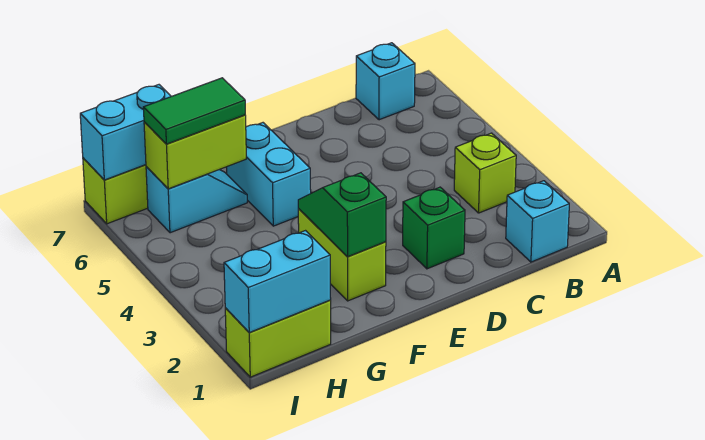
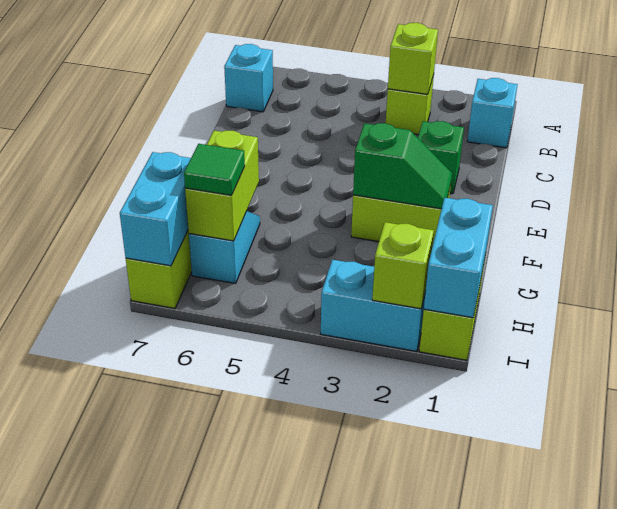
none -> lime 1x1 brick [388,23,438,94]
green 1x2 slope [298,173,386,257] -> green 1x2 slope turned to [353,123,452,209]
cyan 1x2 brick [227,123,311,226] -> cyan 1x2 brick moved to [321,260,426,351]
green 1x2 tile [143,78,245,144] -> green 1x1 tile [184,144,245,195]
none -> lime 1x1 brick [372,222,434,309]

